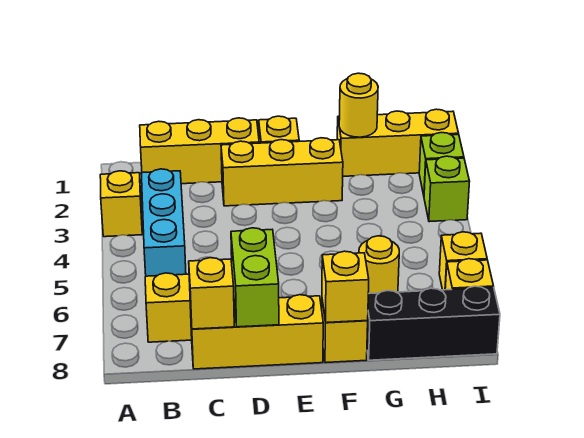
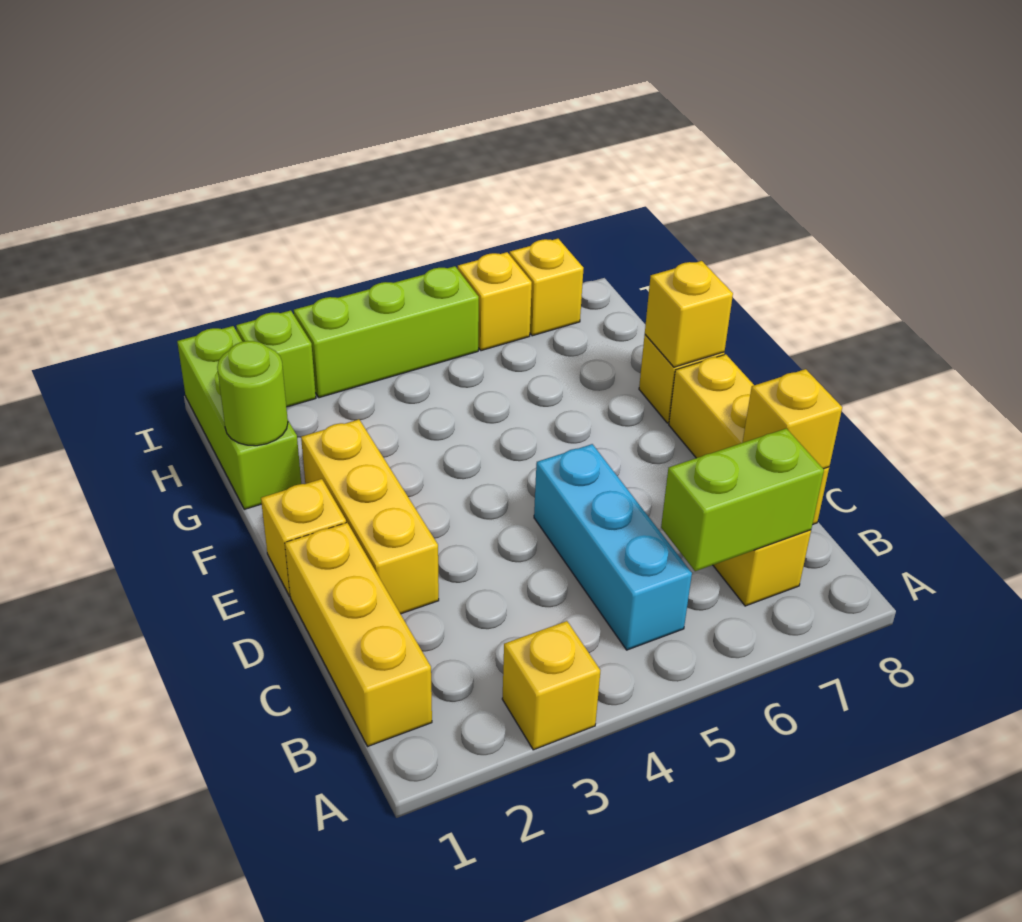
cyan 1x3 brick [141,169,186,276] -> cyan 1x3 brick turned to [534,444,692,650]
lime 1x2 brick [231,228,279,327] -> lime 1x2 brick moved to [661,428,824,571]
yellow 1x3 brick [337,109,459,176] -> lime 1x3 brick [177,326,301,509]
yellow 1x1 round brick [339,73,378,137] -> lime 1x1 round brick [217,341,288,446]
yellow 1x1 round brick [359,236,399,294] -> none
black 1x3 brick [367,286,500,360] -> none
lime 1x1 brick [424,156,470,222] -> lime 1x3 brick [294,266,479,398]

